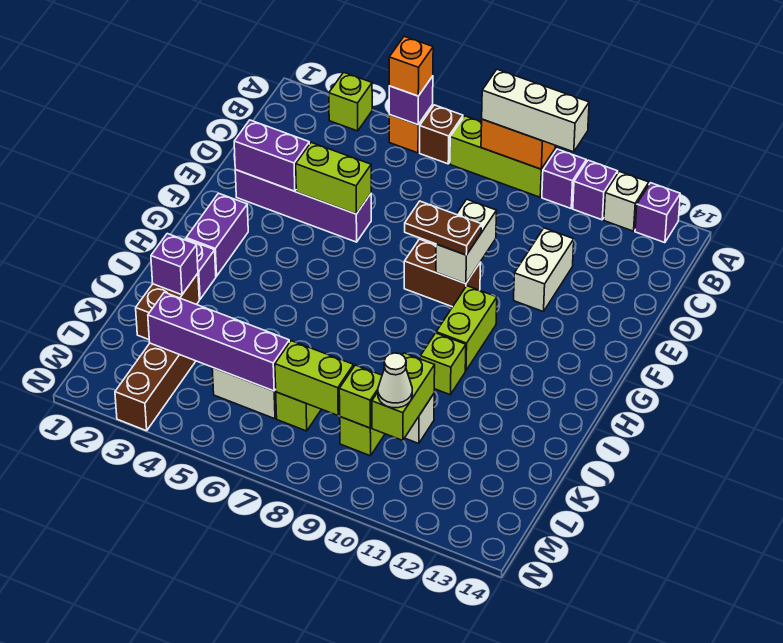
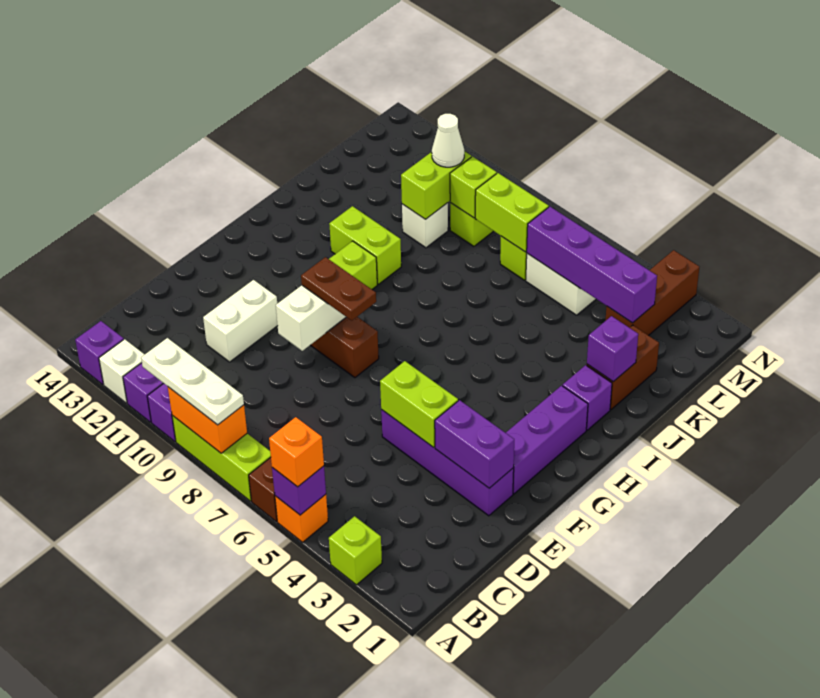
white 1x3 brick [482,69,589,152] -> white 1x3 plate [141,338,244,425]
purple 1x2 brick [186,193,248,276] -> purple 1x3 brick [506,386,588,494]
lime 1x1 brick [420,333,466,395] -> lime 1x2 brick [329,206,401,284]

